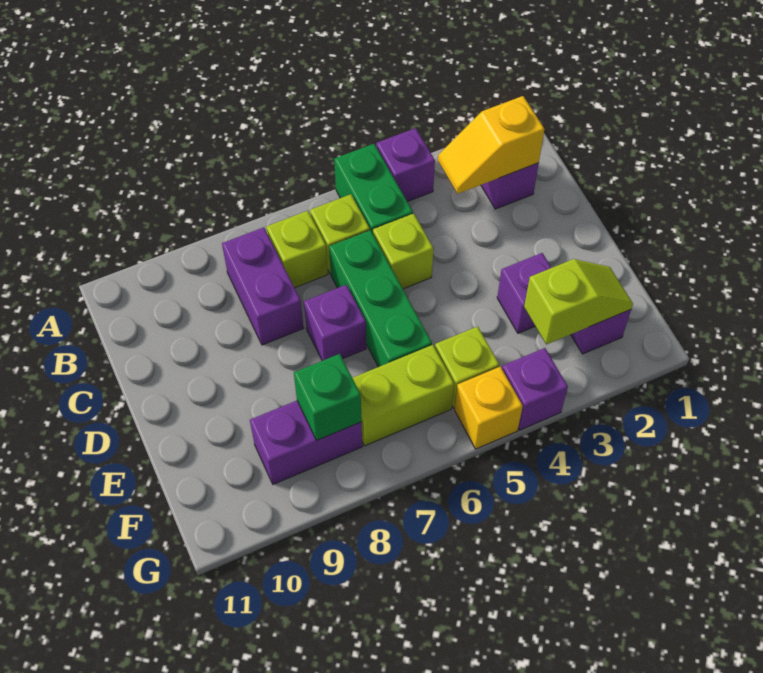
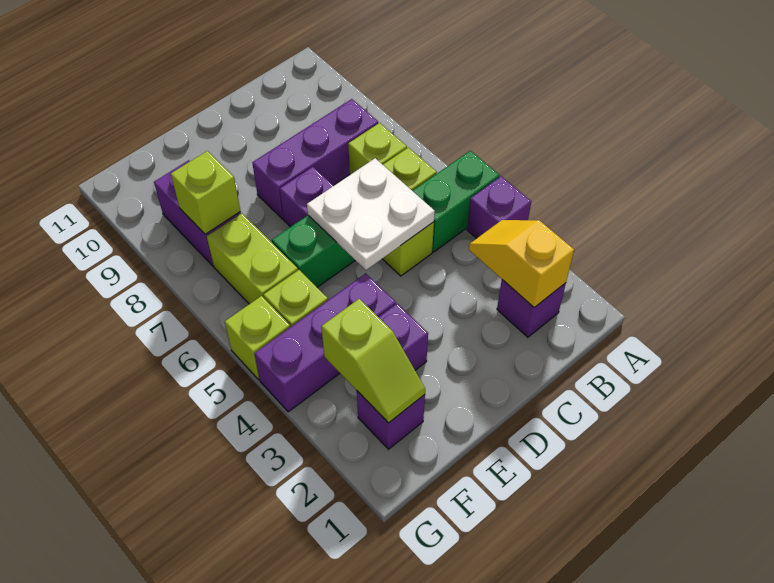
purple 1x2 brick [222,227,304,345] -> purple 1x3 brick [252,99,378,219]
none -> white 2x2 plate [307,158,435,270]
green 1x1 brick [294,354,362,440] -> lime 1x1 brick [171,151,240,234]
purple 1x1 brick [502,348,568,430] -> purple 1x3 brick [254,273,396,412]
yellow 1x1 brick [455,367,523,449] -> lime 1x1 brick [225,296,290,380]

